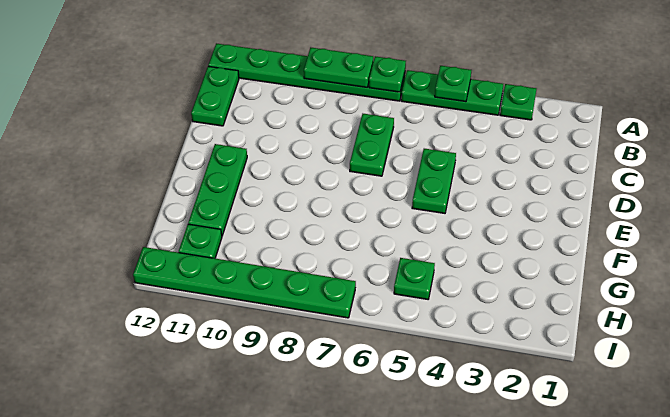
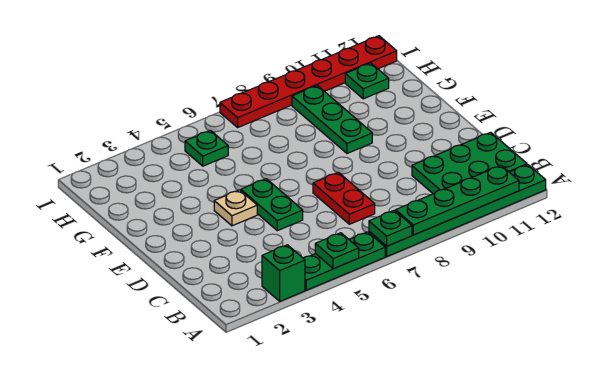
green 1x1 plate [500,84,536,120] -> green 1x1 brick [262,245,305,301]
green 1x2 plate [304,48,373,87] -> green 1x4 plate [396,165,519,235]
green 1x2 plate [191,66,239,126] -> green 2x3 plate [412,132,527,194]
green 1x2 plate [350,114,394,176] -> red 1x2 plate [313,172,375,224]
none -> tan 1x1 plate [214,190,257,226]
green 1x3 plate [188,144,247,236] -> green 1x3 plate moved to [292,85,372,153]
green 1x6 plate [133,247,356,318] -> red 1x6 plate [220,36,397,127]

